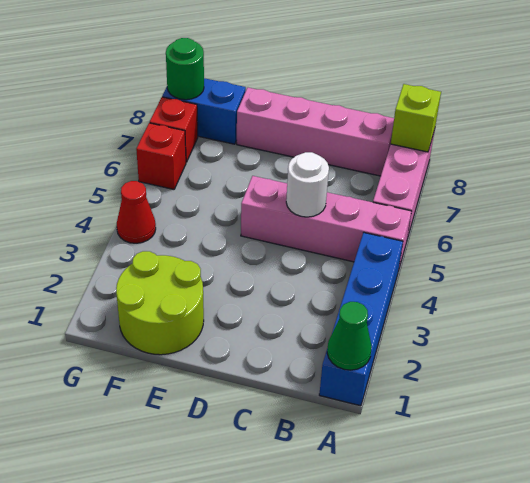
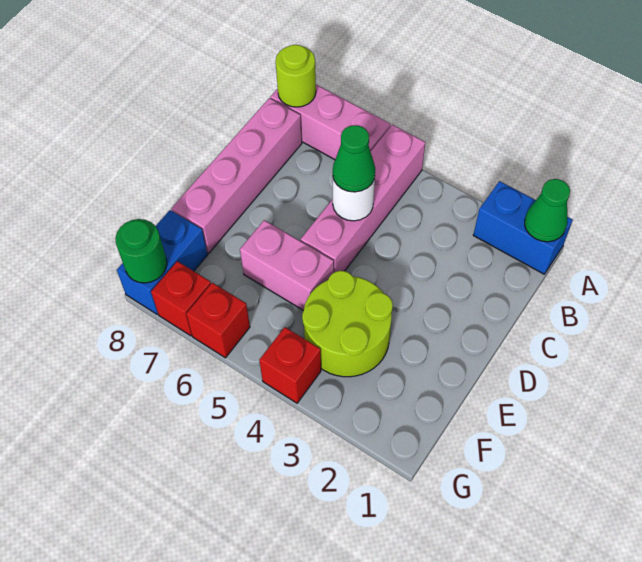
blue 1x4 brick [319,233,403,406] -> blue 1x2 brick [473,181,573,274]
lime 1x1 brick [391,84,441,152] -> lime 1x1 round brick [276,45,316,107]
none -> green 1x1 cone [333,125,375,192]
lime 2x2 round brick [116,251,204,355] -> lime 2x2 round brick moved to [302,271,393,377]
none -> pink 1x2 brick [240,220,334,311]
red 1x1 cone [117,181,156,243] -> red 1x1 brick [259,327,321,403]

